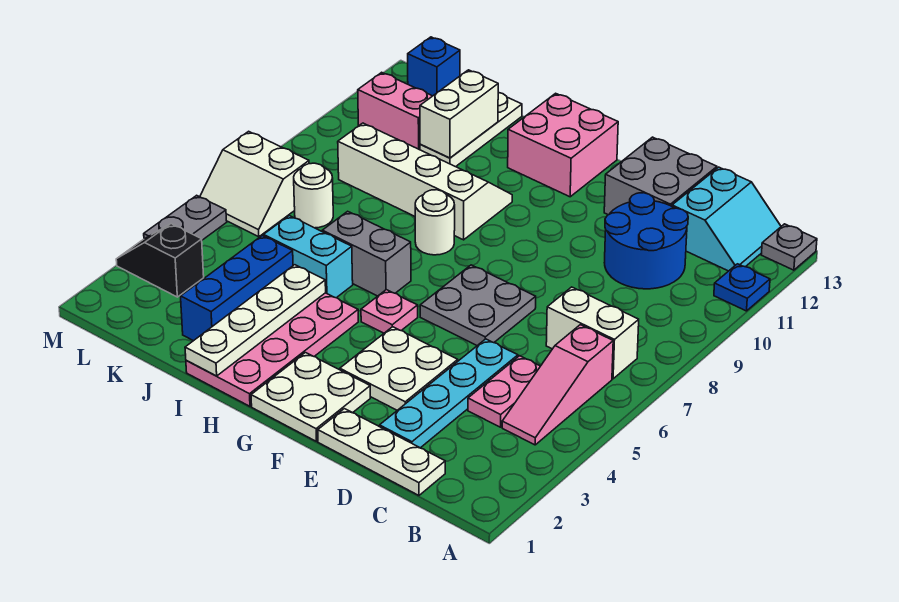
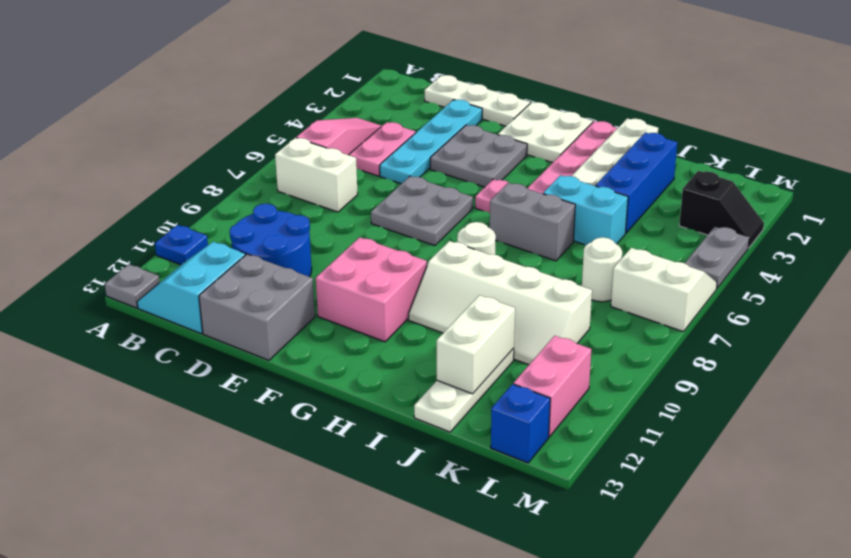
white 2x2 plate [340,327,458,410] -> grey 2x2 plate [430,125,527,187]
pink 2x2 brick [508,93,618,197] -> pink 2x2 brick moved to [316,237,427,342]
pink 1x2 brick [358,72,432,150] -> pink 1x2 brick turned to [514,336,591,437]

